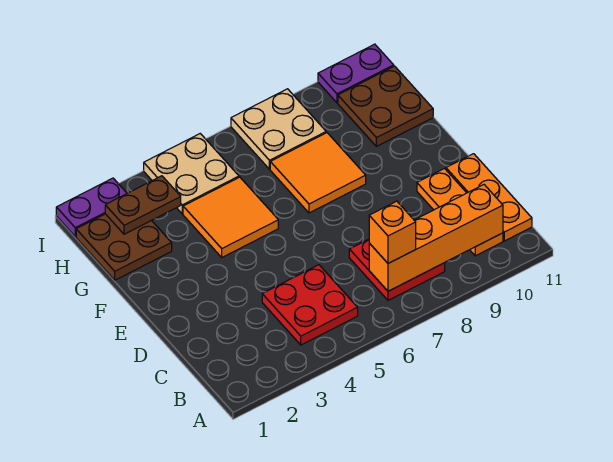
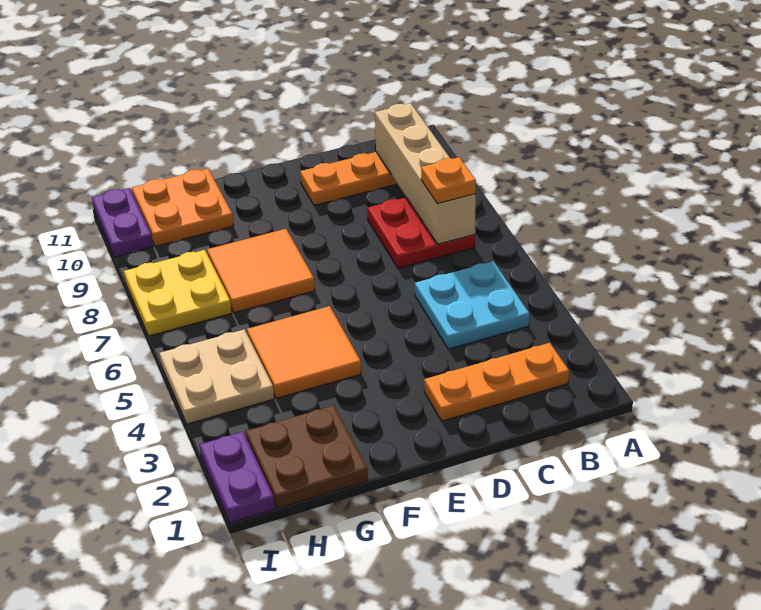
red 2x2 plate [262,265,358,345] -> cyan 2x2 plate [415,261,529,349]
orange 1x4 brick [369,185,503,291] -> tan 1x4 brick [375,103,476,244]
orange 1x1 brick [369,201,416,263] -> orange 1x1 plate [421,157,476,204]
orange 1x3 plate [446,154,532,241] -> orange 1x3 plate moved to [424,343,569,421]
brown 2x2 plate [338,66,433,146] -> orange 2x2 plate [132,169,234,246]
brown 1x2 plate [105,176,181,234] -> none
tan 2x2 plate [231,89,326,169] -> yellow 2x2 plate [124,250,232,336]

